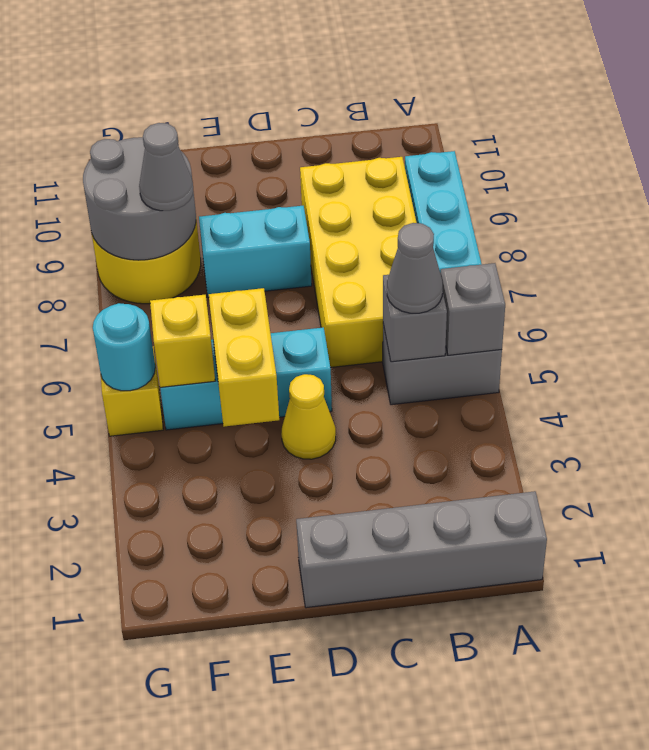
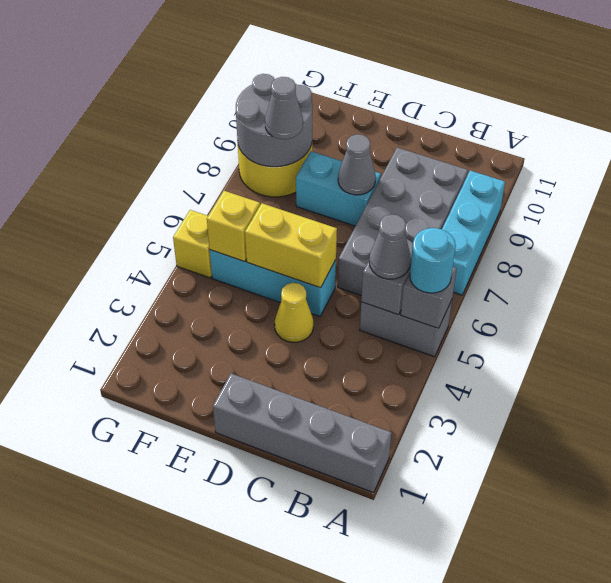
yellow 2x4 brick [300,157,417,368] -> grey 2x4 brick [338,148,468,296]
none -> grey 1x1 cone [338,134,376,195]
yellow 1x2 brick [209,288,279,427] -> yellow 1x2 brick turned to [245,203,337,288]
cyan 1x1 round brick [93,303,155,391] -> cyan 1x1 round brick moved to [410,228,456,293]

